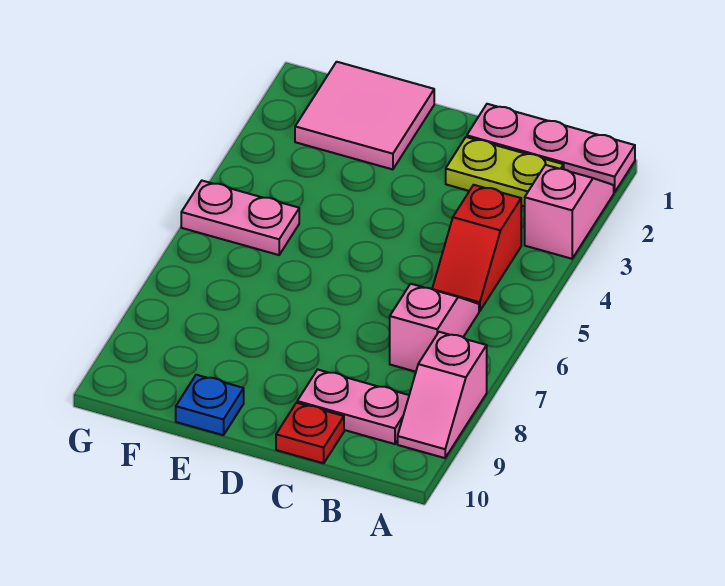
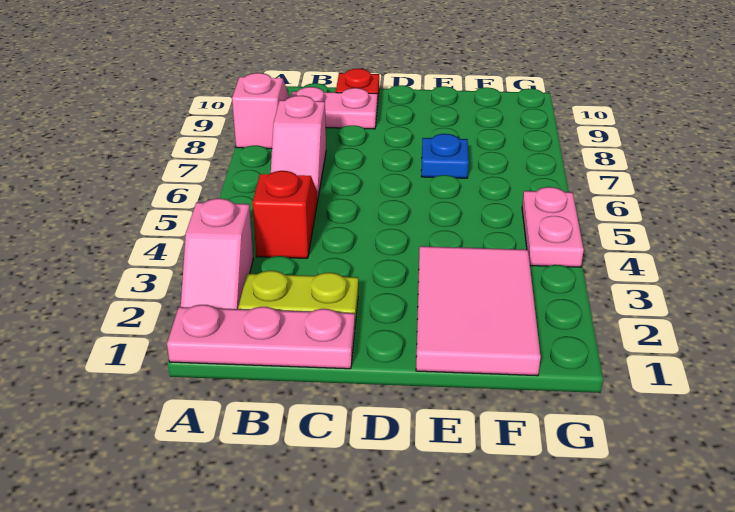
pink 2x2 tile [295,62,434,169] -> pink 2x3 tile [416,246,541,376]
blue 1x1 plate [176,375,244,435] -> blue 1x1 plate moved to [421,134,469,178]
pink 1x2 plate [181,181,299,255] -> pink 1x2 plate turned to [522,187,584,267]

